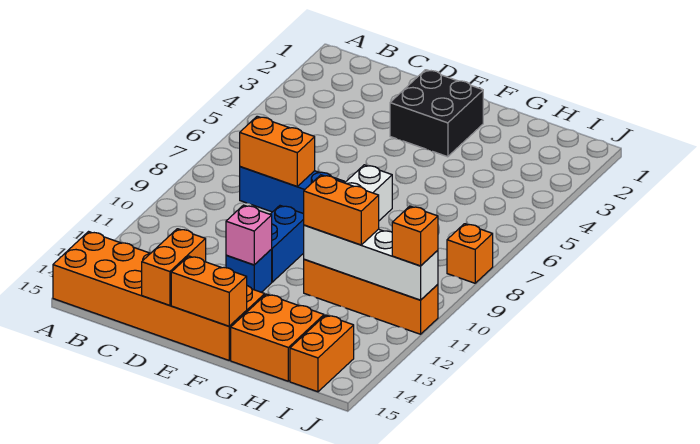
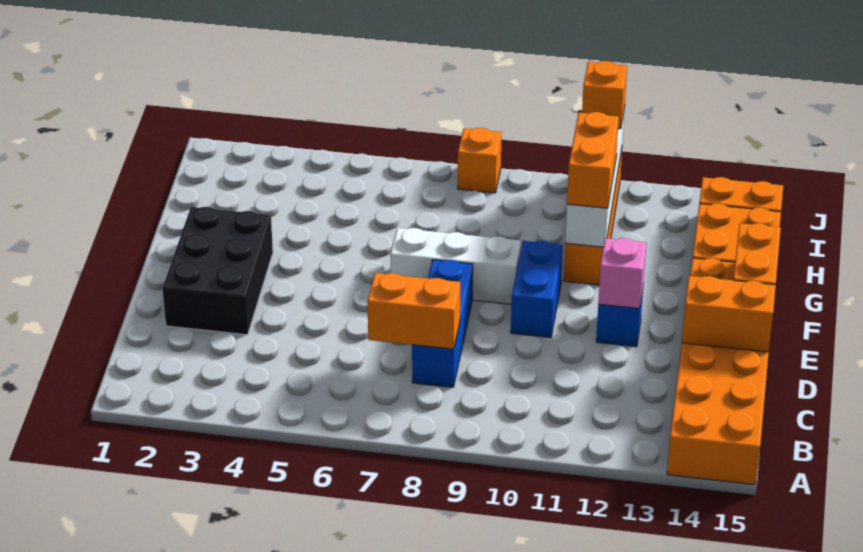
orange 1x2 brick [240,116,315,186] -> orange 1x2 brick turned to [367,273,460,349]
black 2x2 brick [390,70,483,157] -> black 2x3 brick [162,207,273,335]
blue 1x2 brick [270,206,304,282] -> blue 1x2 brick turned to [511,241,563,338]

